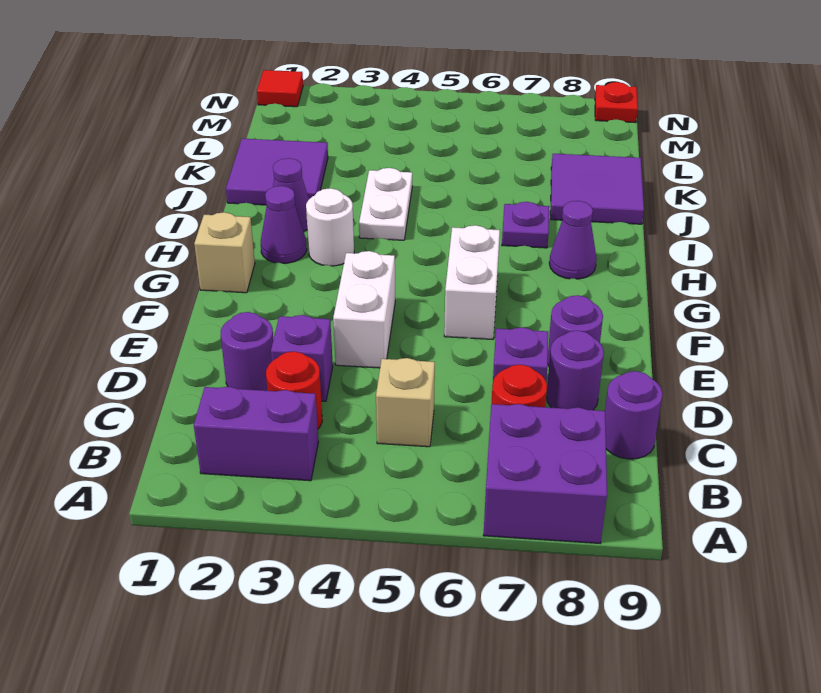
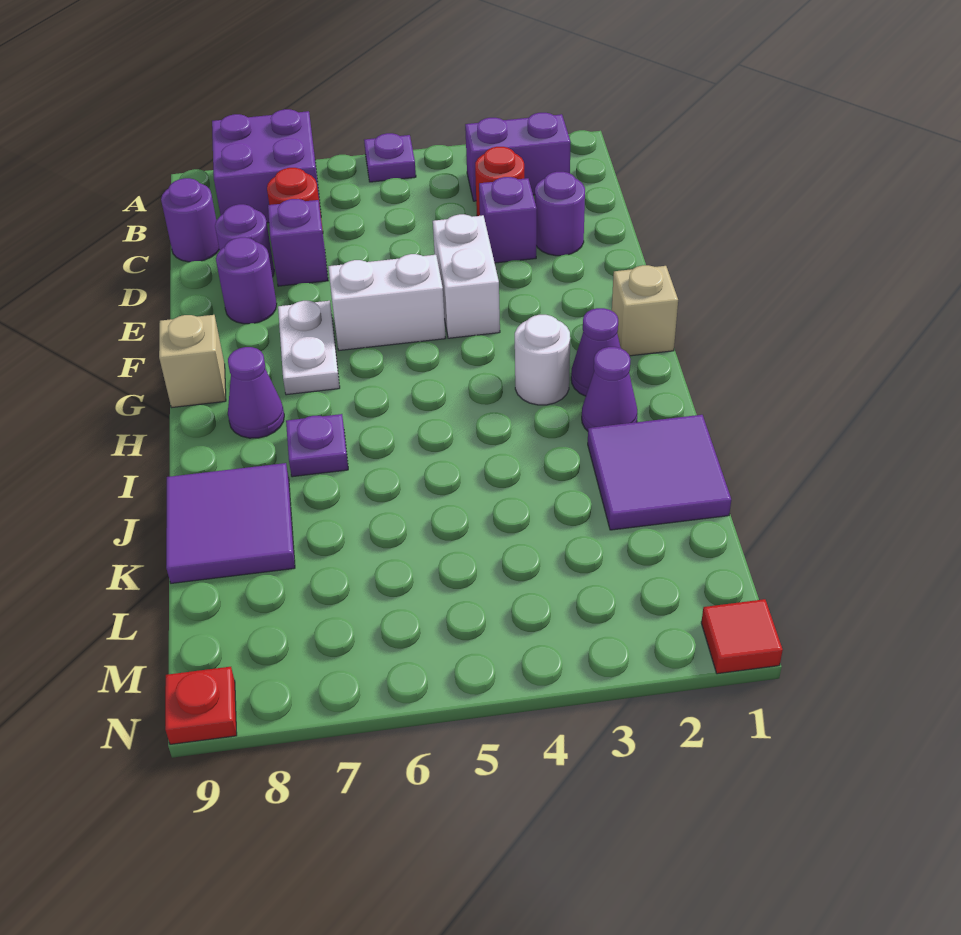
none -> purple 1x1 plate [364,133,416,182]
tan 1x1 brick [376,358,435,447] -> tan 1x1 brick moved to [159,315,226,408]
white 1x2 brick [444,225,500,339] -> white 1x2 brick turned to [328,254,445,350]
white 1x2 plate [359,168,412,240] -> white 1x2 plate moved to [278,301,340,395]

